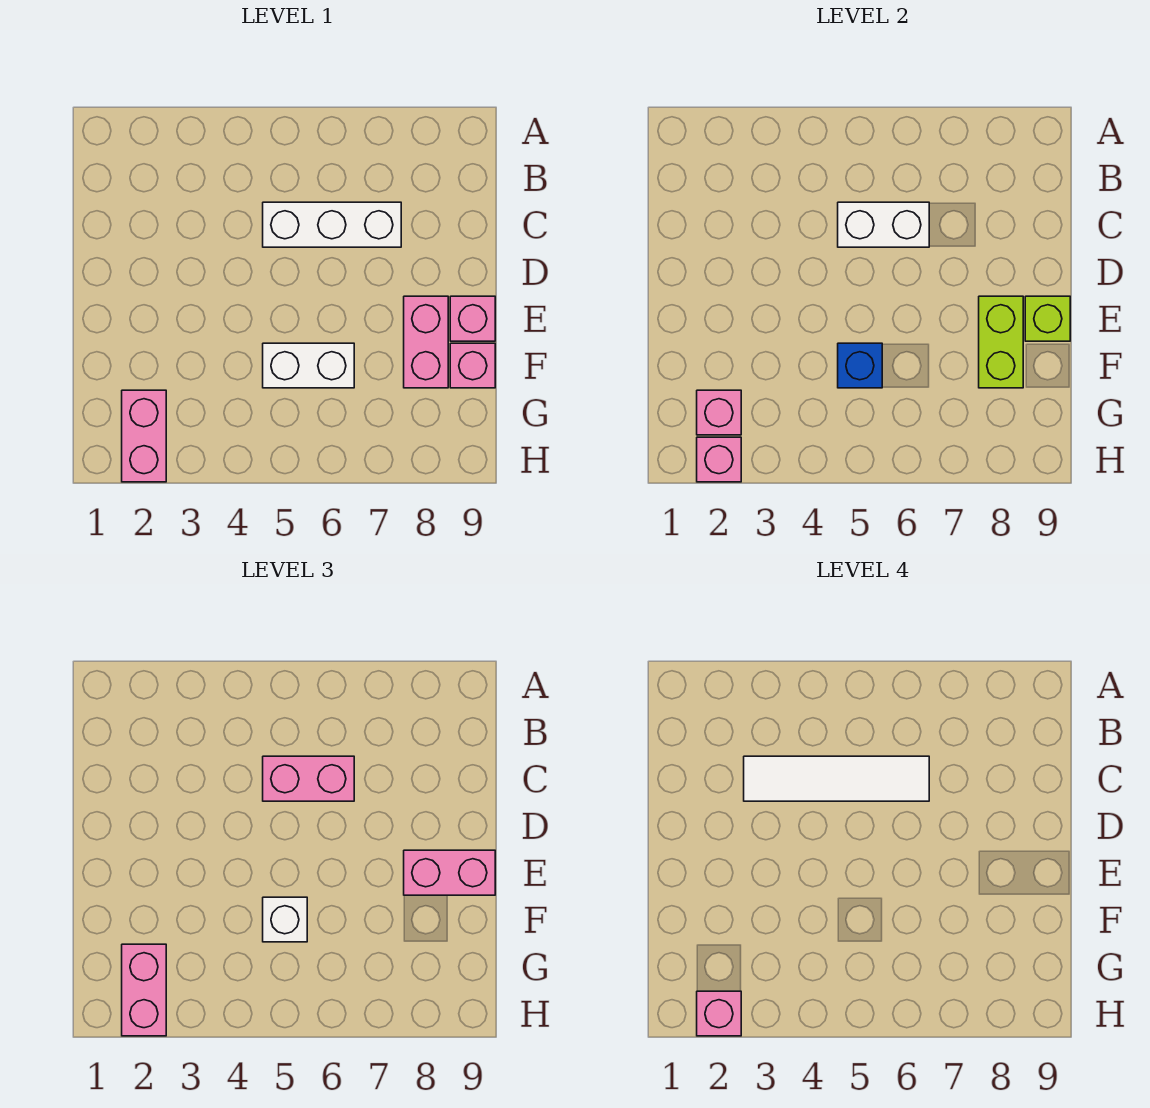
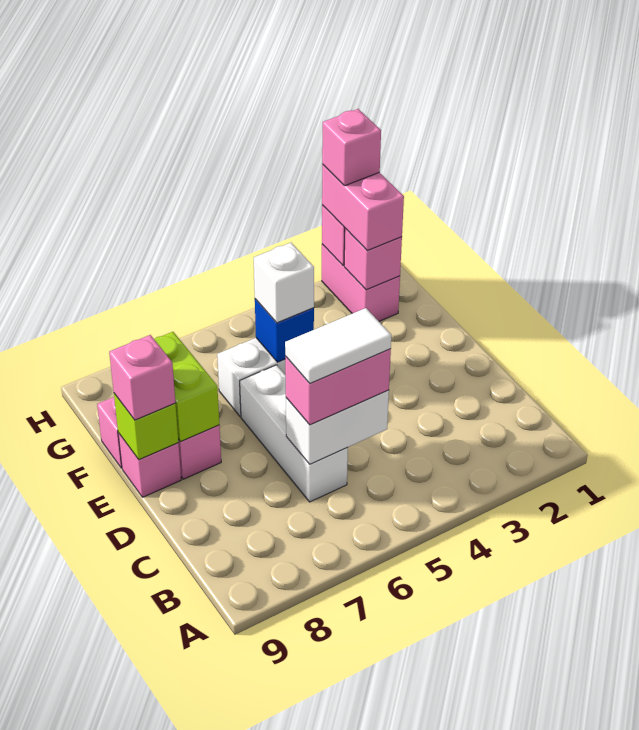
white 1x4 tile [744,756,929,801] -> white 1x2 tile [285,308,391,383]
white 1x3 brick [263,202,401,247] -> white 1x3 brick turned to [240,365,348,502]
pink 1x2 brick [404,850,495,895] -> pink 1x1 brick [109,335,175,420]

